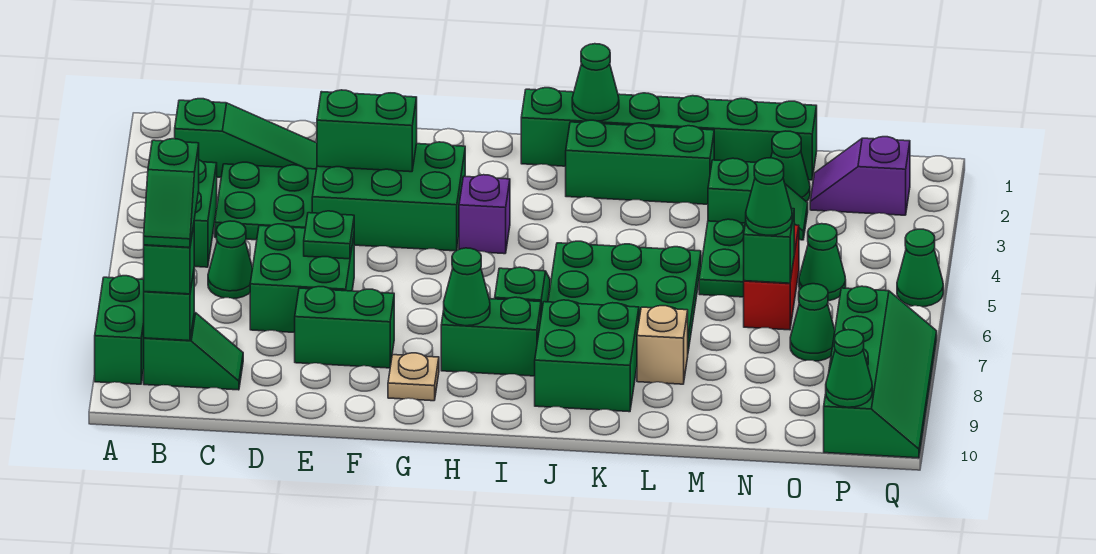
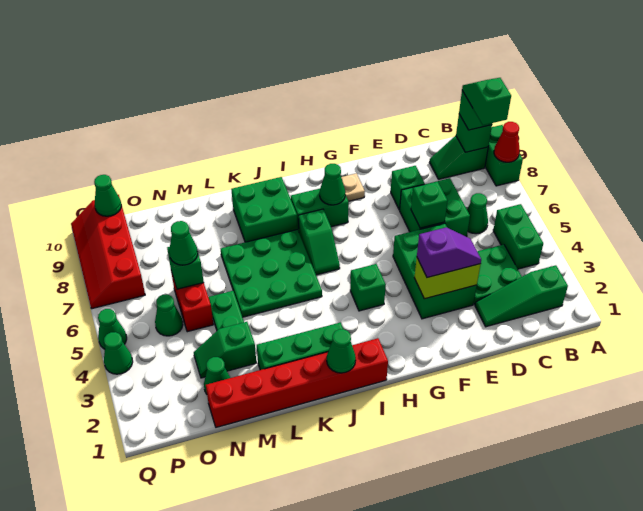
none -> red 1x1 cone [494,122,520,162]
green 2x3 brick [312,142,465,251] -> green 2x3 brick turned to [393,223,477,319]
green 1x2 brick [317,90,417,172] -> lime 1x2 brick [414,258,481,299]
green 1x1 plate [304,211,354,259] -> green 1x1 brick [411,181,448,228]
green 1x2 brick [295,287,394,368] -> green 1x1 brick [391,166,425,210]
purple 1x1 brick [459,175,510,254] -> green 1x1 brick [350,264,386,311]
green 1x6 brick [521,88,817,180] -> red 1x6 brick [206,338,388,427]
tan 1x1 brick [637,306,688,384] -> none
purple 1x2 slope [810,137,910,215] -> purple 1x2 slope moved to [417,227,481,278]
green 1x1 cone [790,284,835,361] -> green 1x1 cone moved to [104,332,133,374]
green 2x4 slope [824,286,937,458] -> red 2x4 slope [71,195,145,309]

